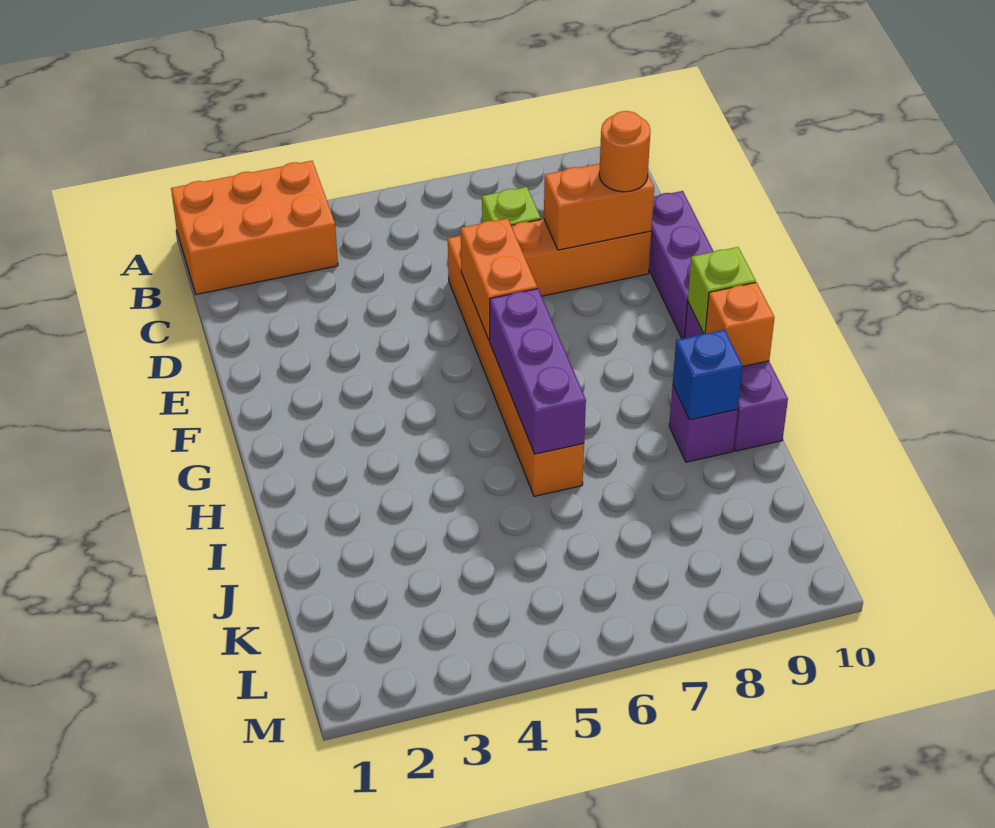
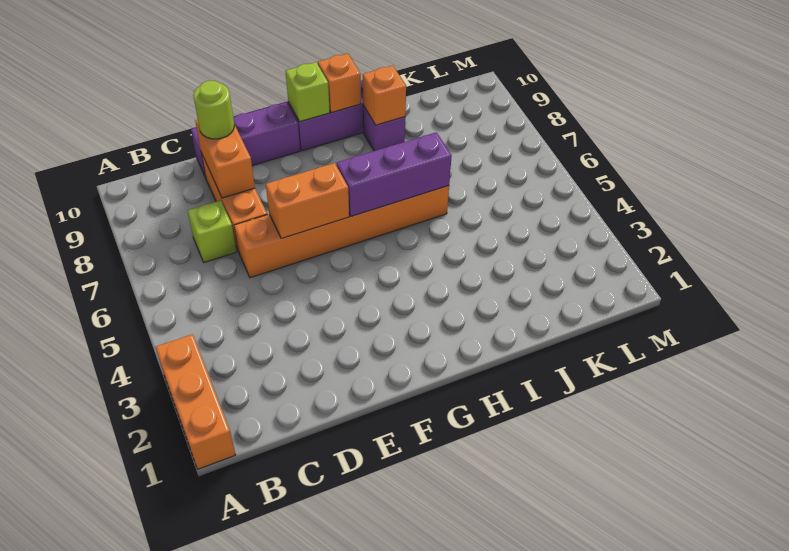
orange 2x3 brick [171,161,338,294] -> orange 1x3 brick [156,334,235,469]
orange 1x1 round brick [599,111,651,192] -> lime 1x1 round brick [193,81,234,139]
blue 1x1 brick [673,330,743,420] -> orange 1x1 brick [363,66,406,125]

